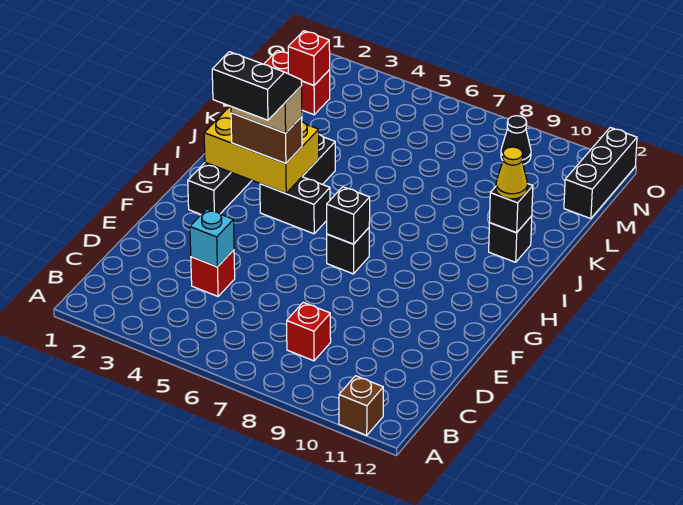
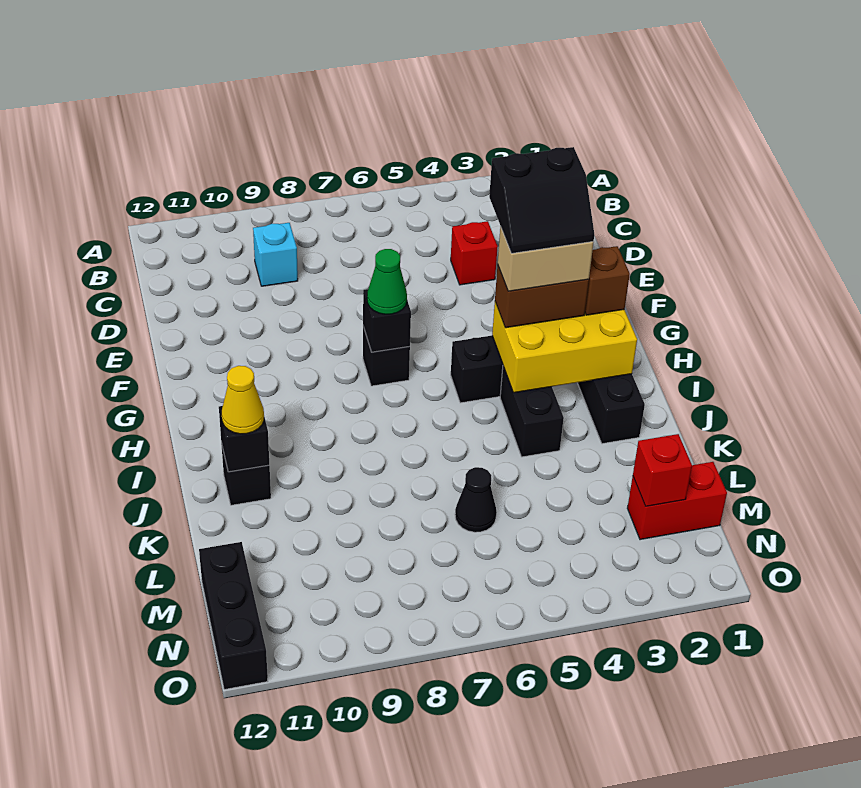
brown 1x1 brick [339,376,383,435] -> brown 1x1 brick moved to [585,246,630,315]
red 1x1 brick [287,302,331,361] -> none
cyan 1x1 brick [190,209,234,267] -> cyan 1x1 brick moved to [253,223,298,286]
none -> green 1x1 cone [367,249,407,314]
black 1x1 cone [501,116,531,165] -> black 1x1 cone moved to [455,467,497,532]

